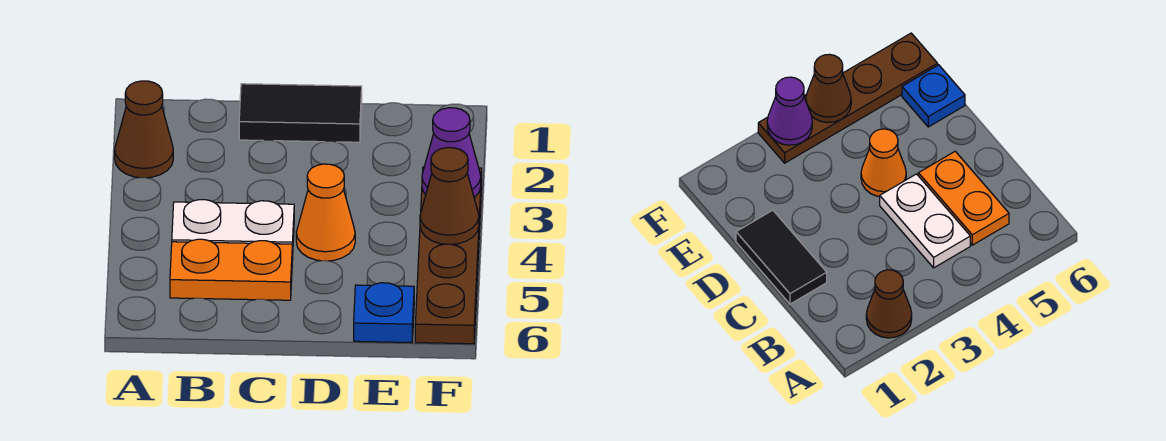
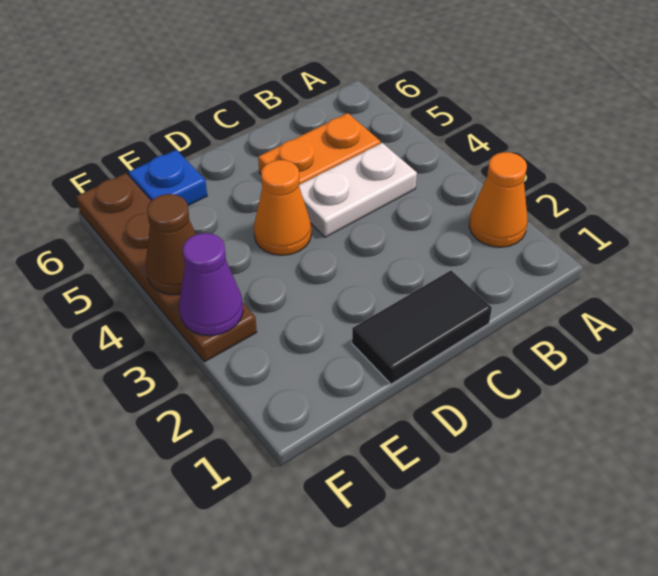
brown 1x1 cone [115,81,173,178] -> orange 1x1 cone [469,152,527,247]

